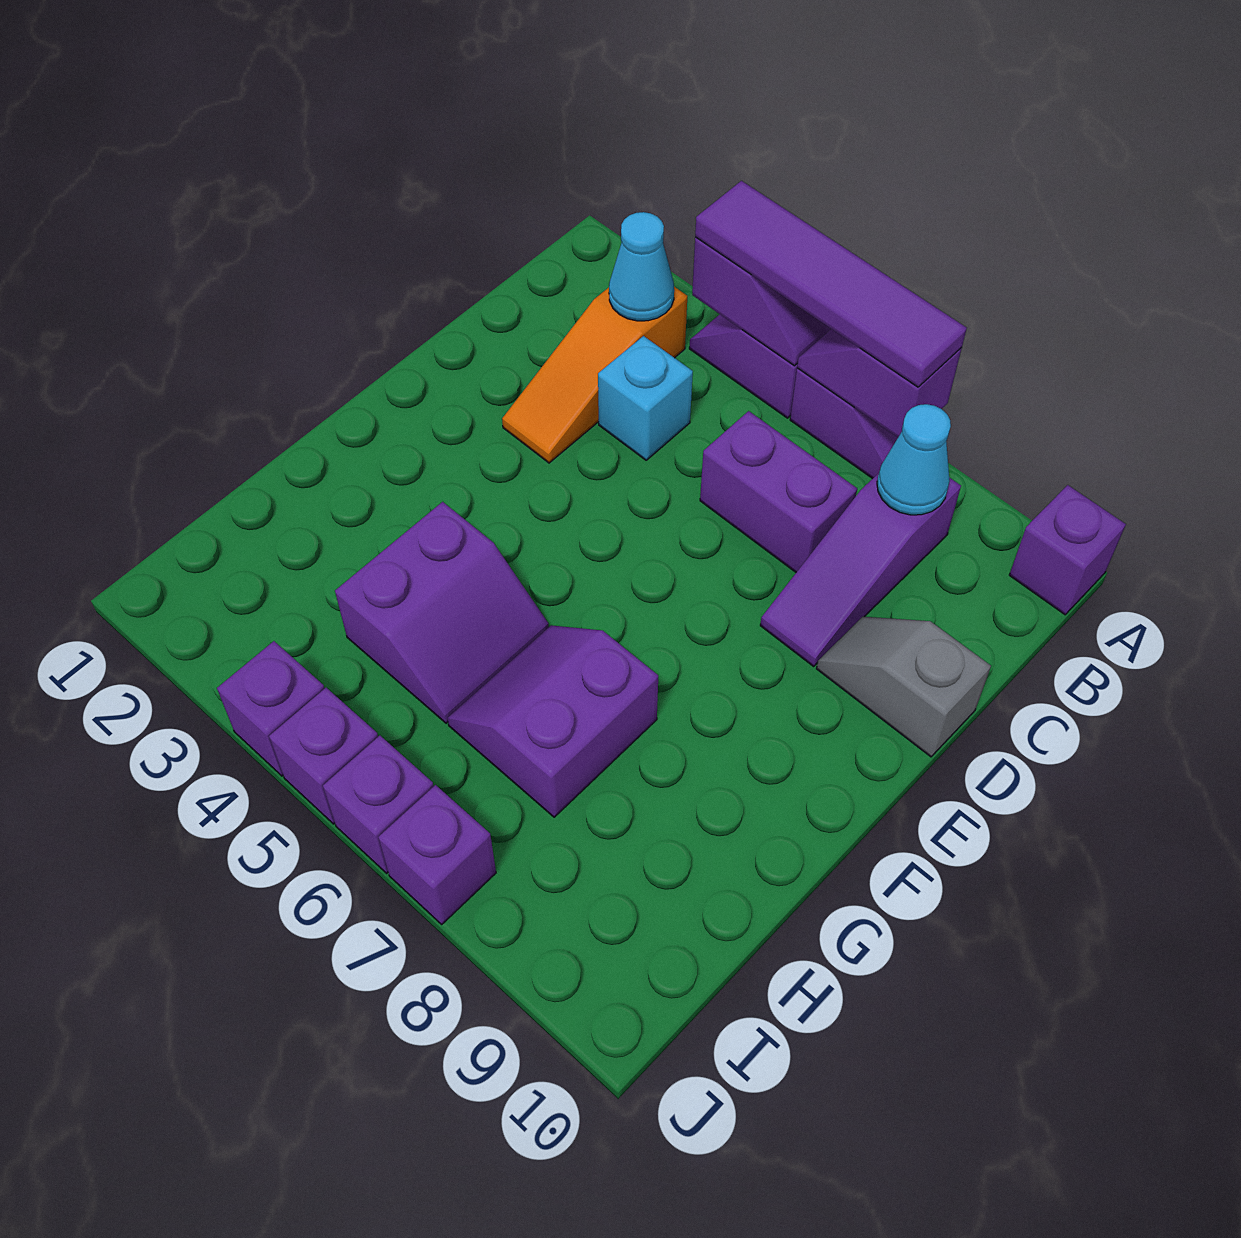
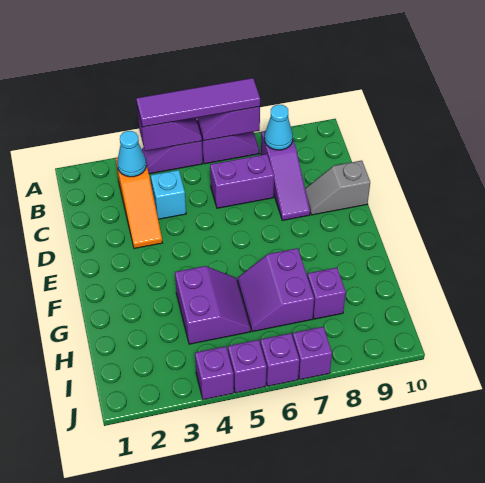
purple 1x1 brick [1009,485,1126,615] -> purple 1x1 brick moved to [307,268,346,319]

